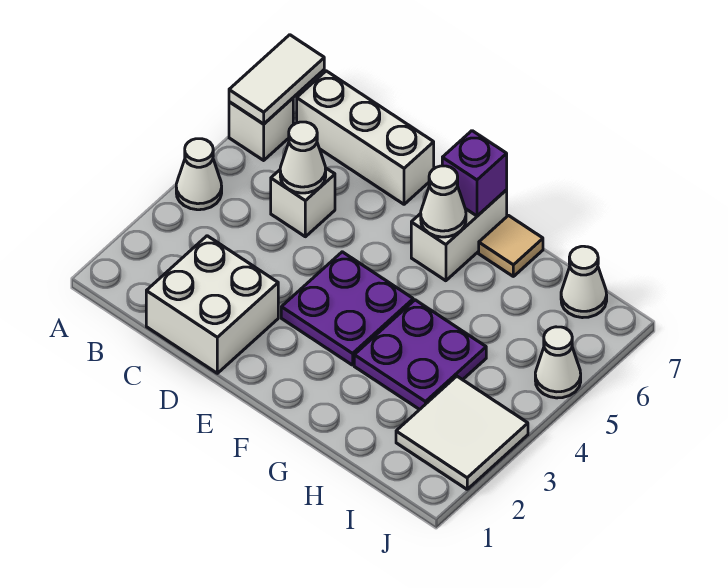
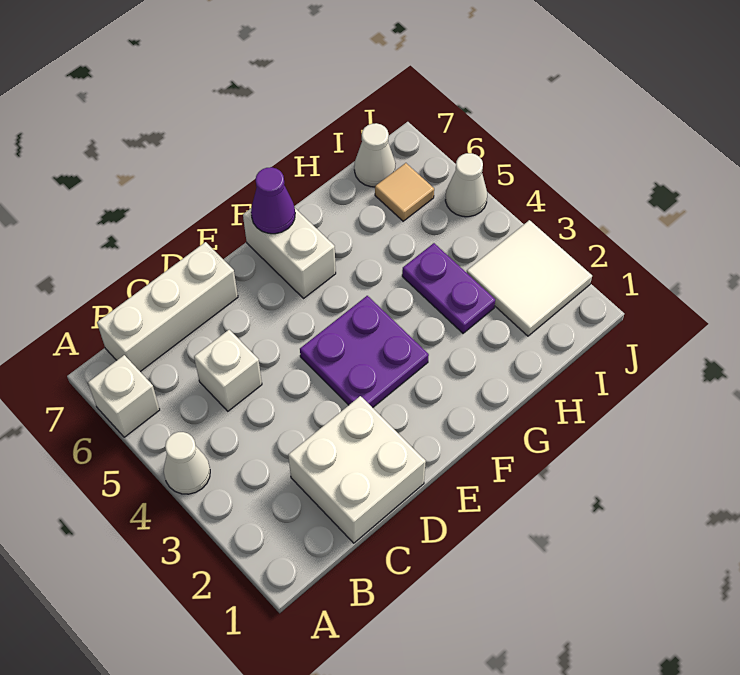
white 1x2 tile [229,35,324,124] -> none
white 1x1 cone [280,122,326,193] -> none
white 1x1 cone [421,166,466,237] -> none
purple 1x1 brick [442,131,507,216] -> purple 1x1 cone [251,167,295,234]
purple 2x2 plate [354,300,486,410] -> purple 1x2 plate [402,243,495,333]
tan 1x1 tile [479,216,543,276] -> tan 1x1 tile moved to [375,163,434,221]

